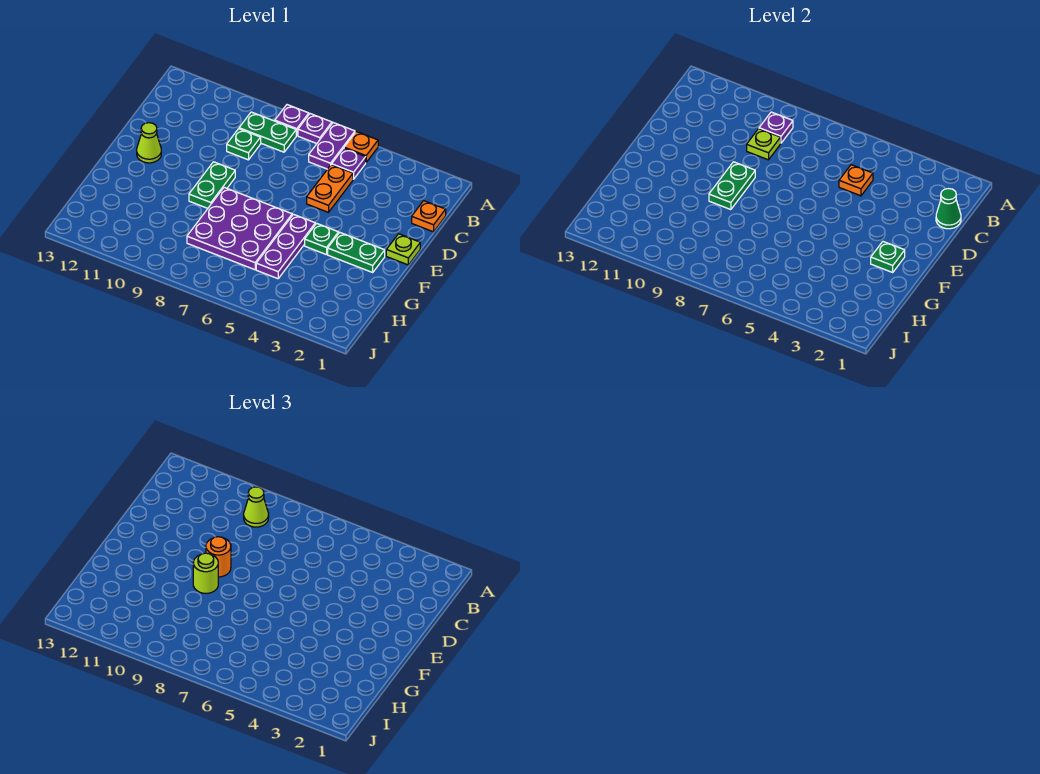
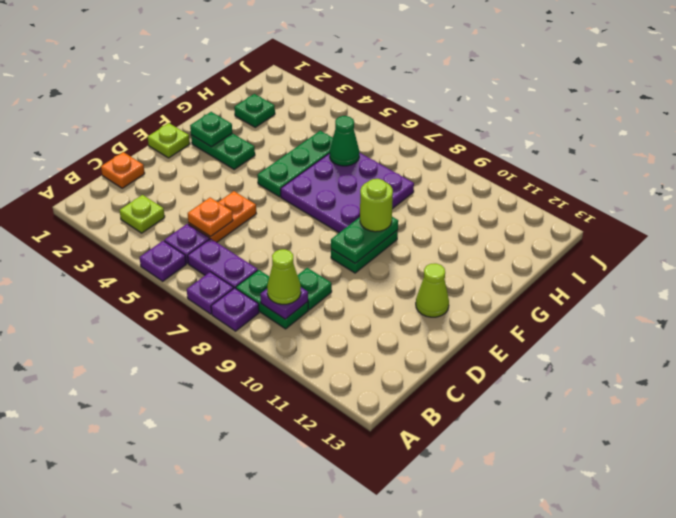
orange 1x1 plate [344,132,378,162] -> purple 1x1 plate [140,241,186,281]
purple 1x2 plate [309,123,355,169] -> purple 1x2 plate turned to [188,239,258,288]
green 1x1 cone [936,189,961,229] -> green 1x1 cone moved to [330,116,359,166]
lime 1x1 plate [747,129,781,160] -> lime 1x1 plate moved to [119,195,165,233]
orange 1x1 round brick [206,537,231,577] -> none
green 1x1 plate [305,223,339,255] -> green 1x1 plate moved to [234,94,275,127]
purple 1x3 plate [256,214,315,279] -> green 1x3 plate [257,131,333,197]

